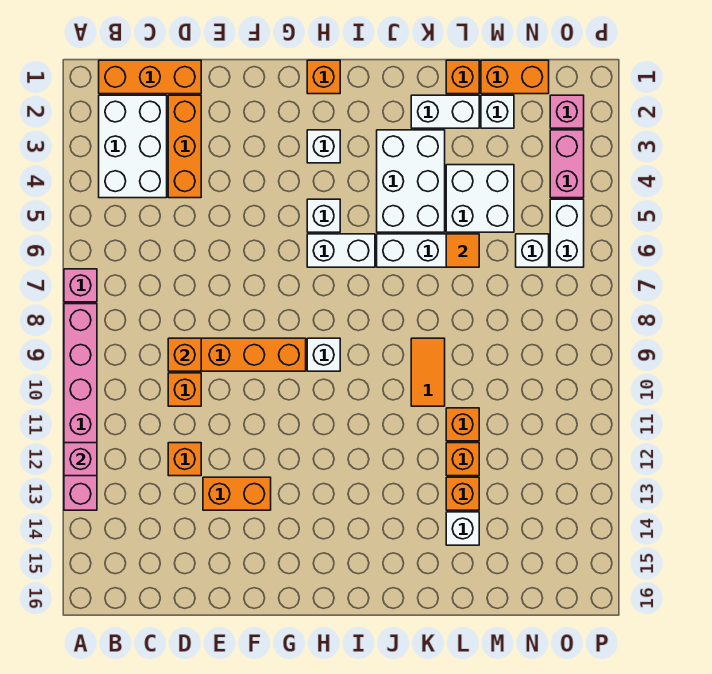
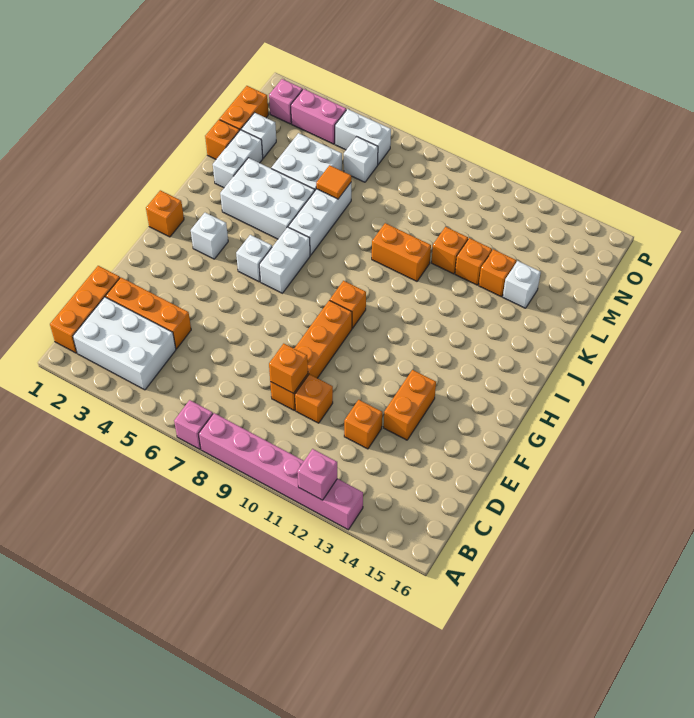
white 1x1 brick [307,338,340,371] -> orange 1x1 brick [330,281,366,328]
orange 1x2 tile [411,338,445,406] -> orange 1x2 brick [372,223,431,281]

